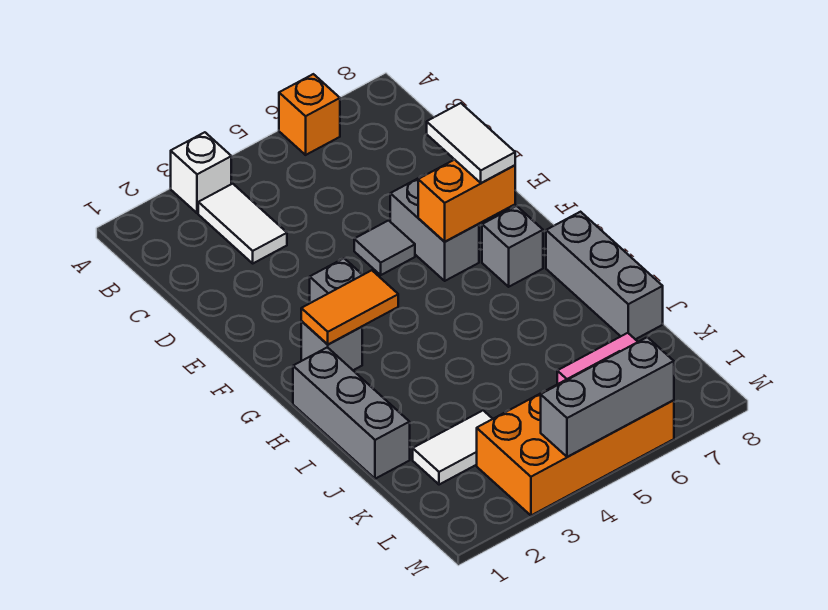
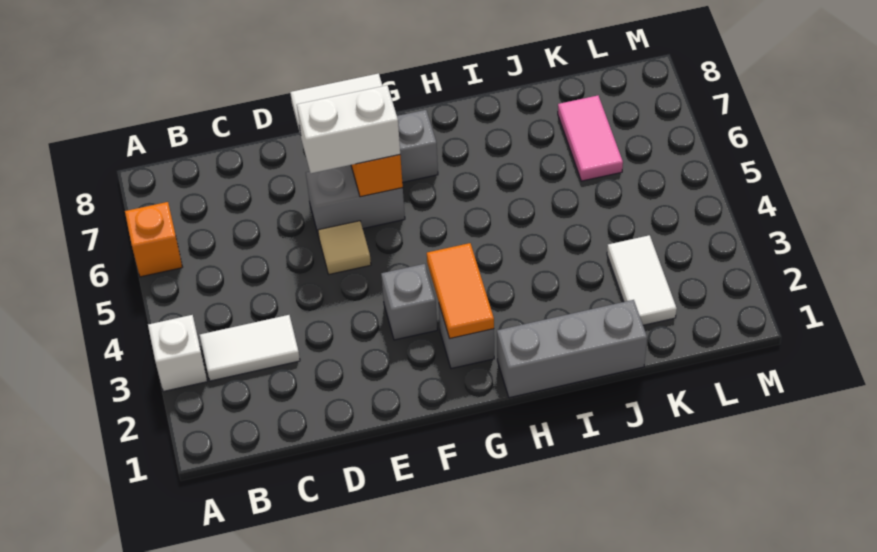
grey 1x1 tile [354,220,415,275] -> tan 1x1 tile [318,221,371,274]
none -> white 1x2 brick [297,85,400,173]
grey 1x3 brick [546,212,663,339] -> none
orange 2x4 brick [477,351,674,515] -> none
grey 1x3 brick [541,337,674,457] -> none

